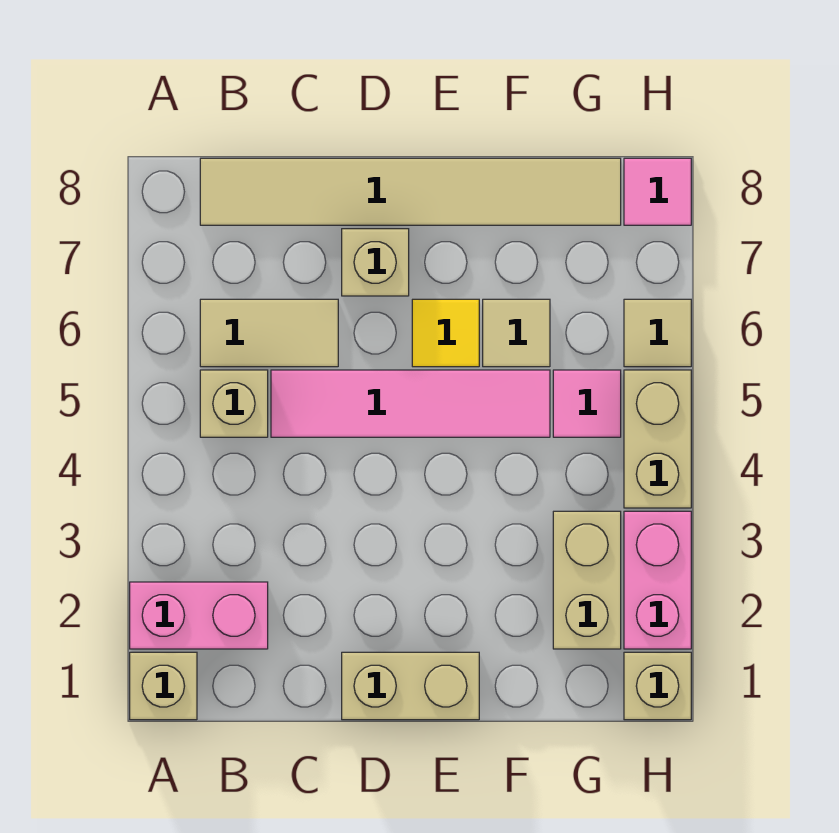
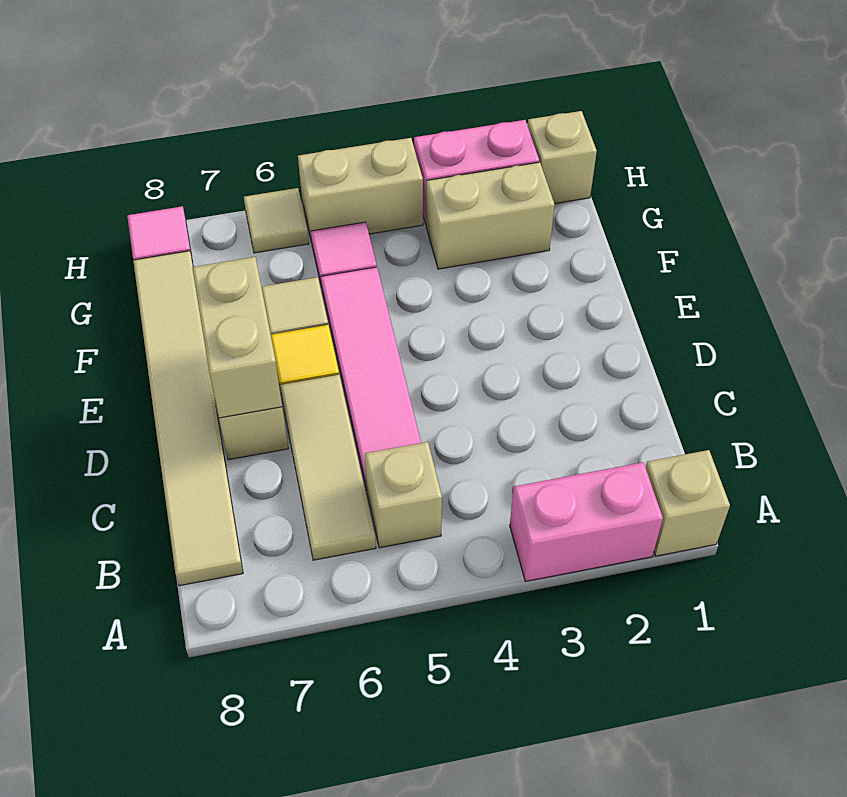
pink 1x2 brick [130,582,268,649] -> pink 1x2 brick turned to [510,462,663,582]
tan 1x2 tile [200,299,338,367] -> tan 1x3 tile [280,375,376,560]
tan 1x2 brick [342,652,479,720] -> tan 1x2 brick moved to [192,257,282,418]

